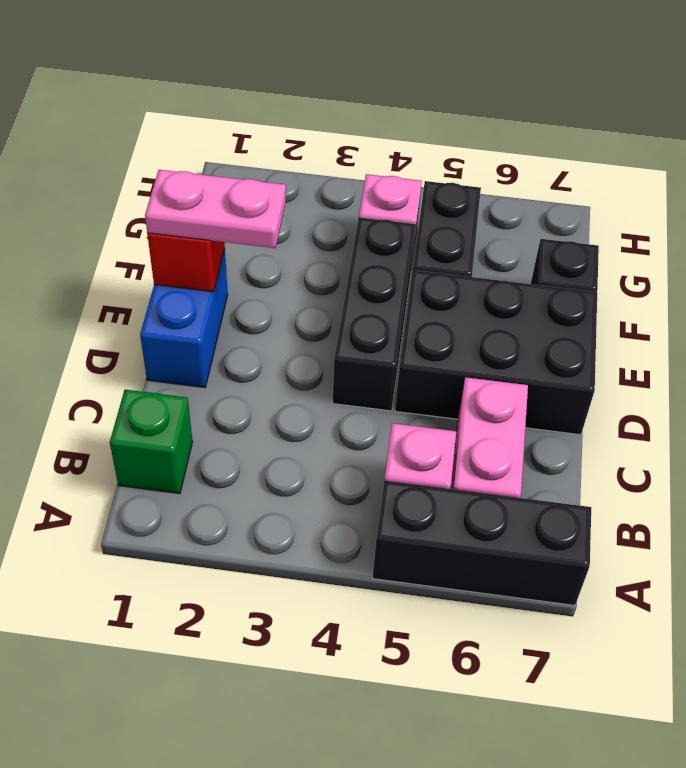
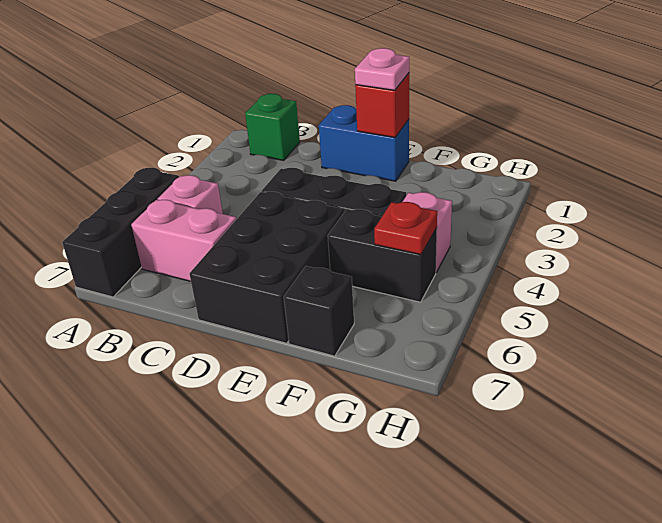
pink 1x2 plate [145,170,286,248] -> pink 1x1 plate [355,48,409,90]
none -> red 1x1 plate [374,202,437,255]

